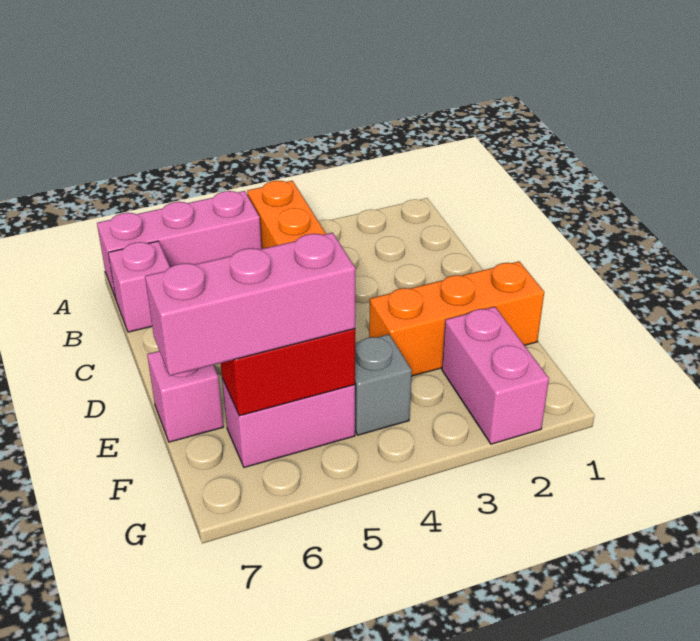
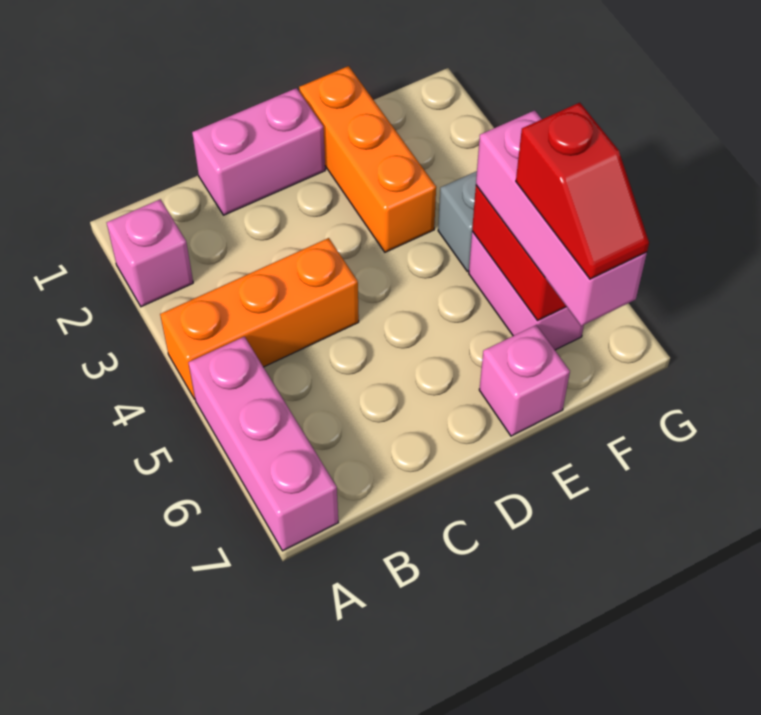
pink 1x1 brick [108,241,170,332] -> pink 1x1 brick moved to [107,199,193,307]
pink 1x2 brick [442,307,549,444] -> pink 1x2 brick moved to [192,88,325,215]
none -> red 1x2 slope [516,103,649,279]

